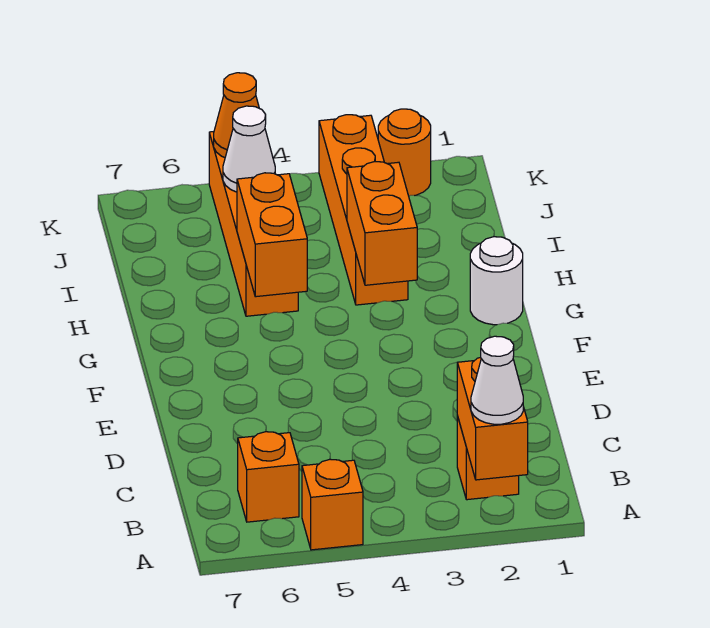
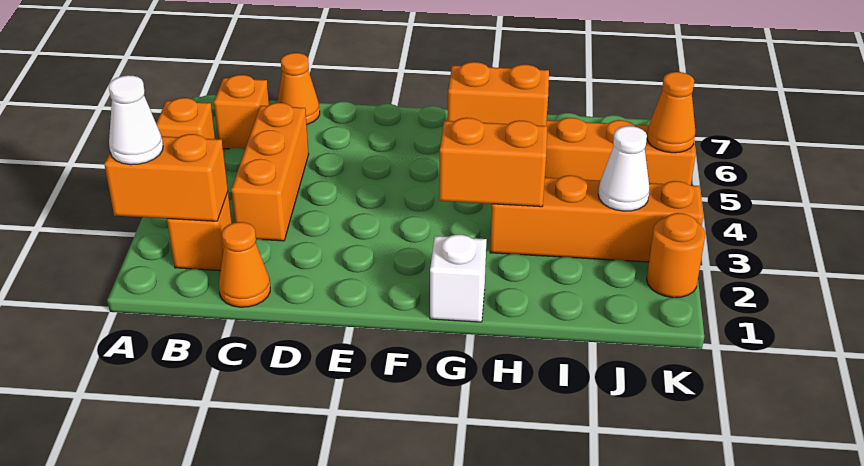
none -> orange 1x1 cone [219,222,270,307]
none -> orange 1x3 brick [231,103,309,241]
none -> orange 1x1 cone [277,53,320,124]
white 1x1 round brick [470,237,523,325] -> white 1x1 brick [430,235,487,322]
white 1x1 cone [223,106,275,192] -> white 1x1 cone moved to [598,126,650,211]

